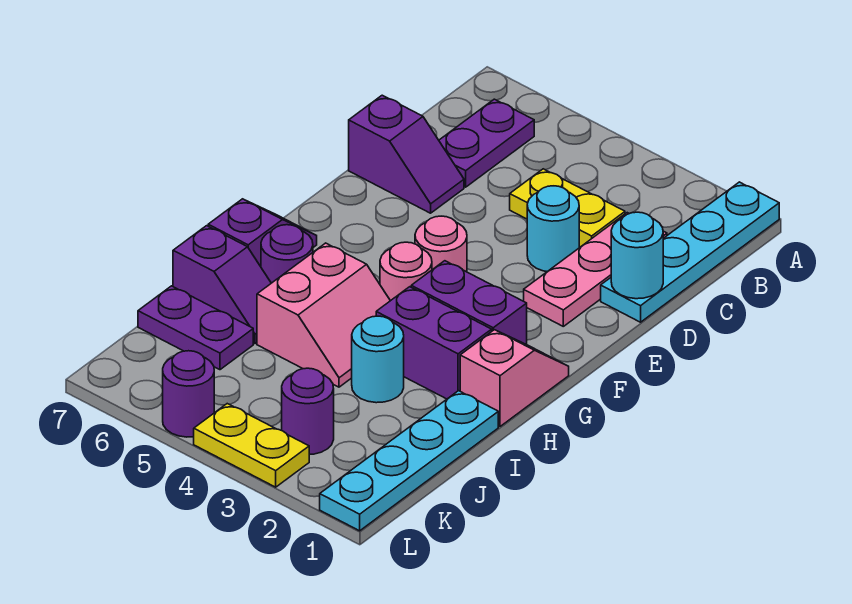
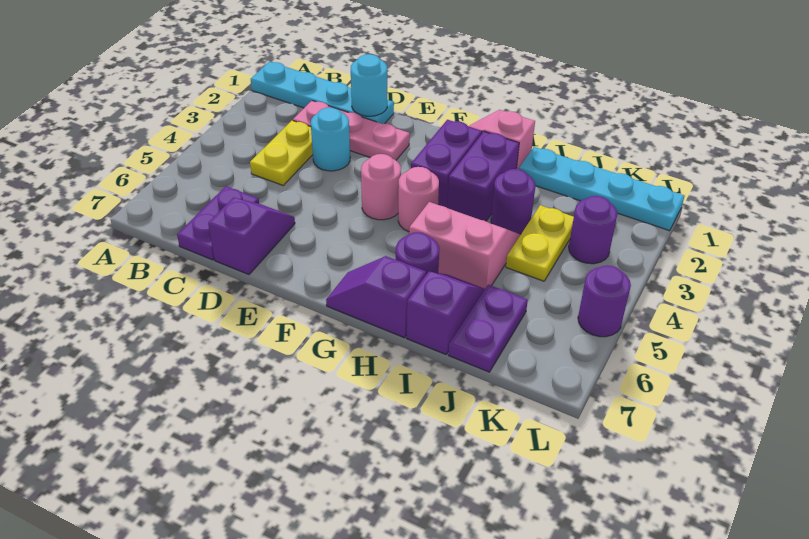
purple 1x2 plate [439,99,534,187] -> purple 1x2 plate turned to [177,186,259,260]
cyan 1x1 round brick [352,316,404,403] -> purple 1x1 round brick [491,169,535,234]
yellow 1x2 plate [194,404,309,487] -> yellow 1x2 plate moved to [506,205,574,281]

